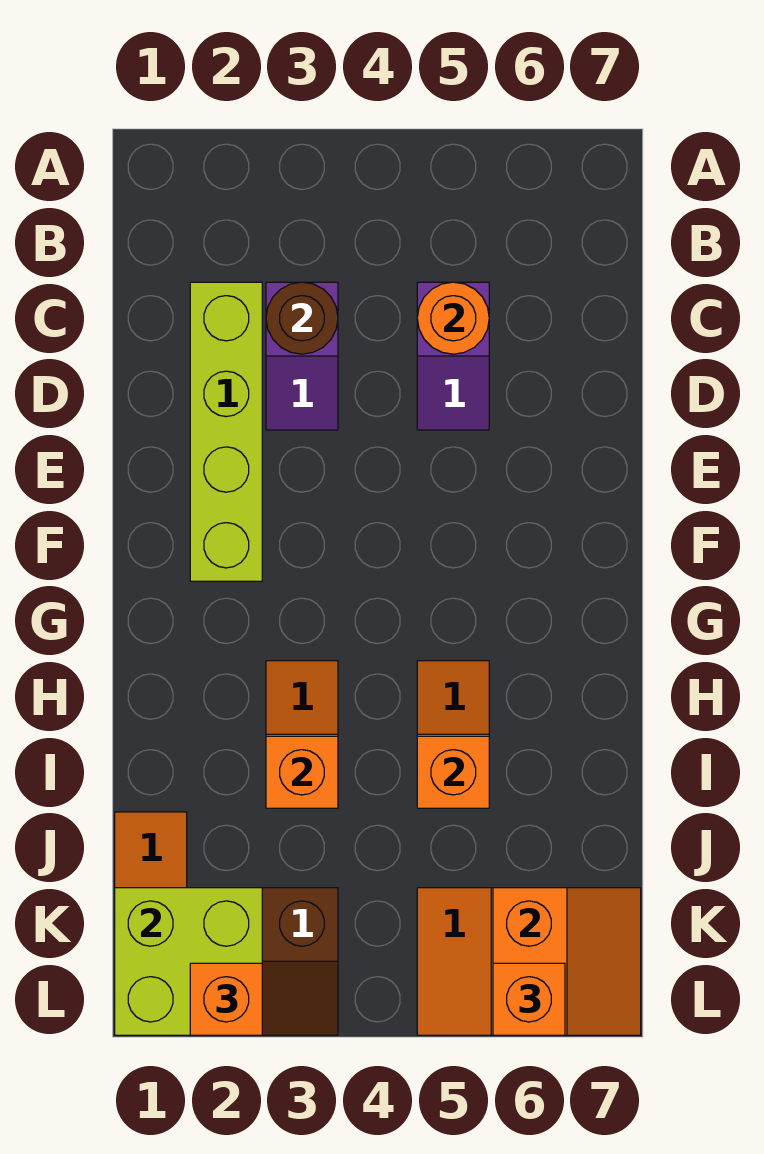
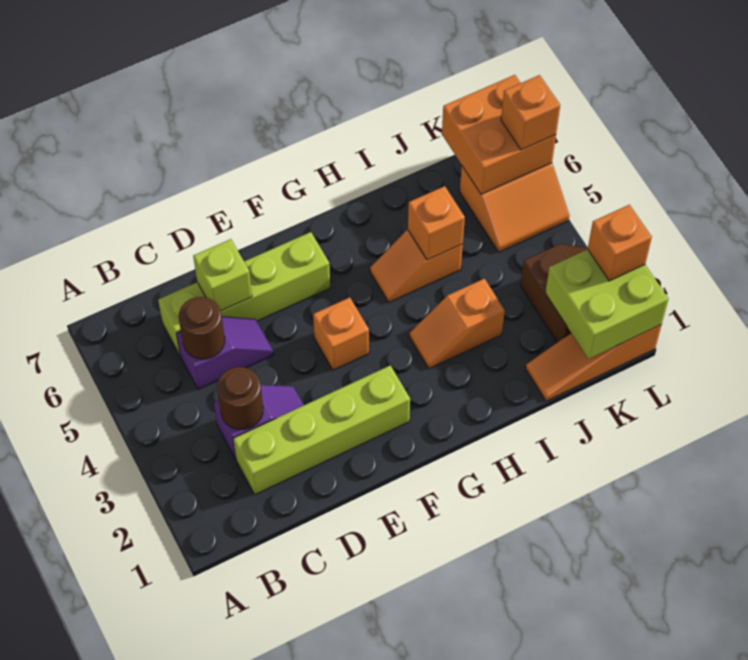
orange 1x1 round brick [417,282,489,354] -> brown 1x1 round brick [179,297,225,359]
none -> lime 1x4 brick [158,232,330,355]
none -> lime 1x1 brick [193,239,252,311]
orange 1x1 brick [266,736,338,808] -> orange 1x1 brick moved to [313,298,369,370]
orange 2x2 slope [493,888,641,1035] -> orange 2x2 brick [442,75,556,194]

